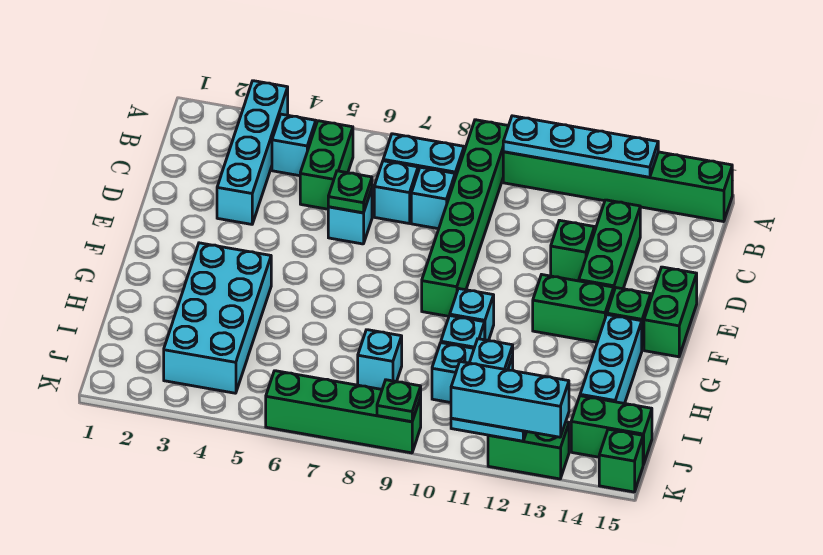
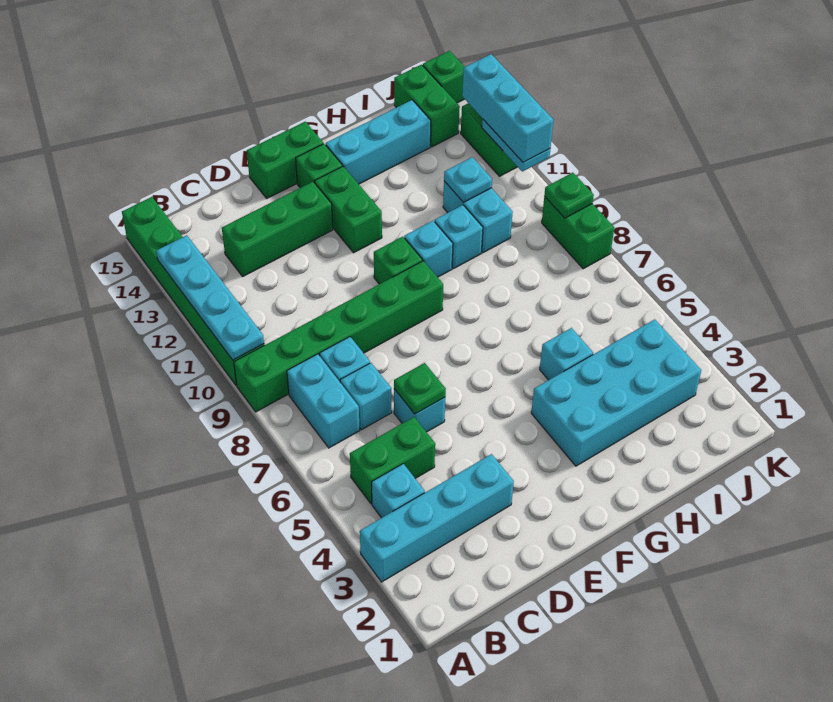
green 1x1 brick [551,220,594,281] -> green 1x1 brick moved to [374,237,422,284]
cyan 1x1 brick [358,330,402,389] -> cyan 1x1 brick moved to [540,328,593,380]
green 1x4 brick [266,371,421,453] -> green 1x2 brick [542,197,614,269]

